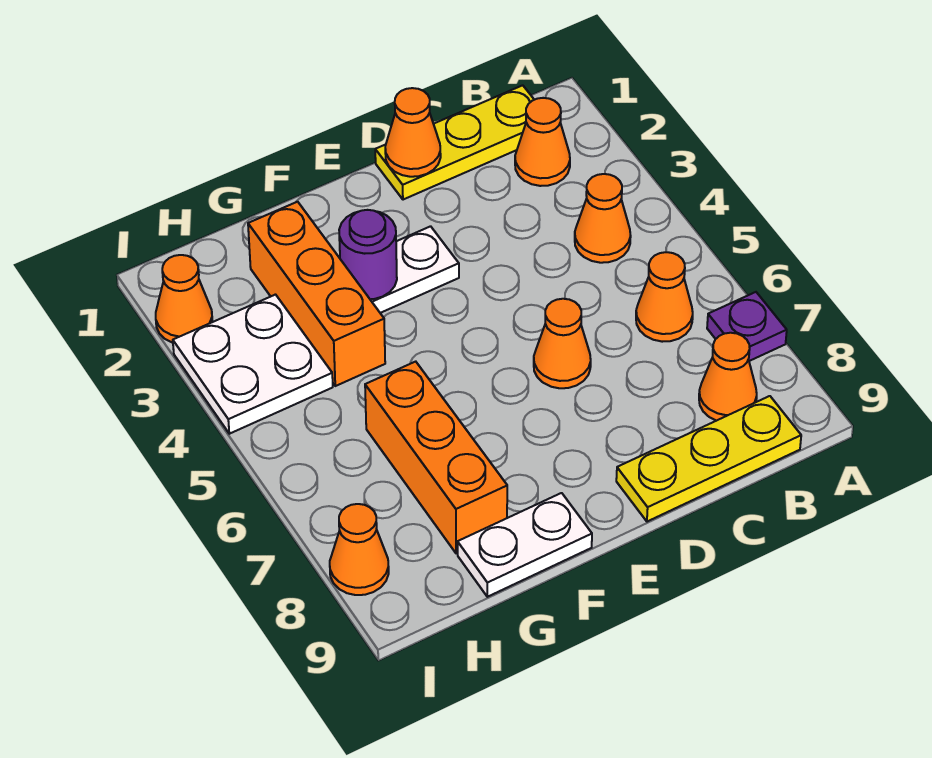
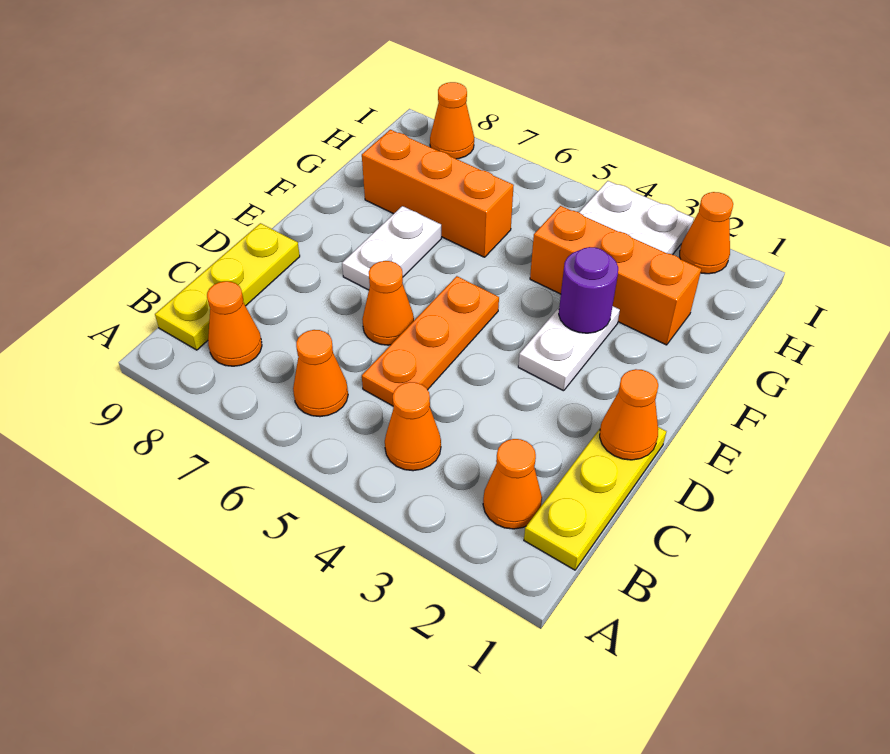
purple 1x1 plate [707,292,787,361] -> none
none -> orange 1x3 plate [362,276,499,406]
white 1x2 plate [458,493,592,597] -> white 1x2 plate moved to [342,206,441,290]

